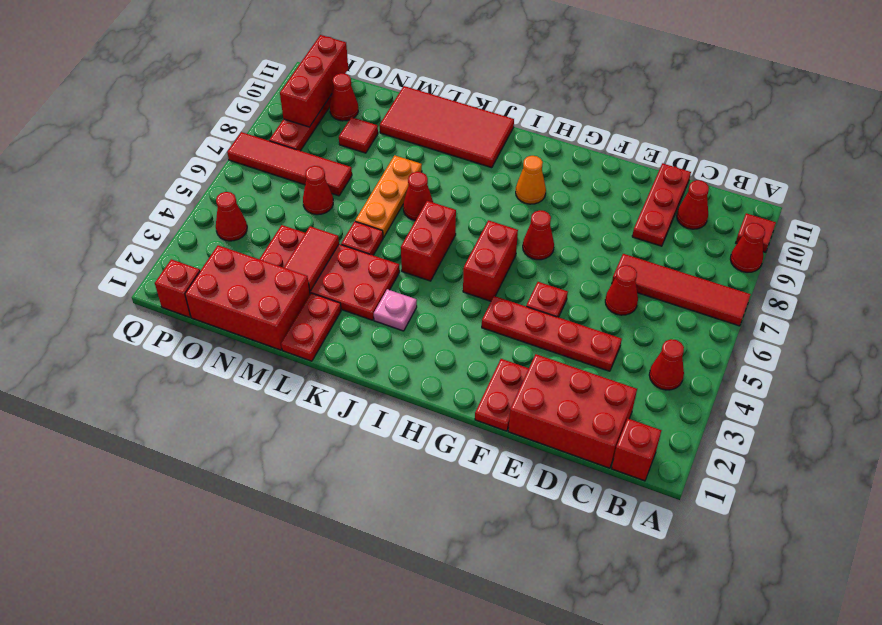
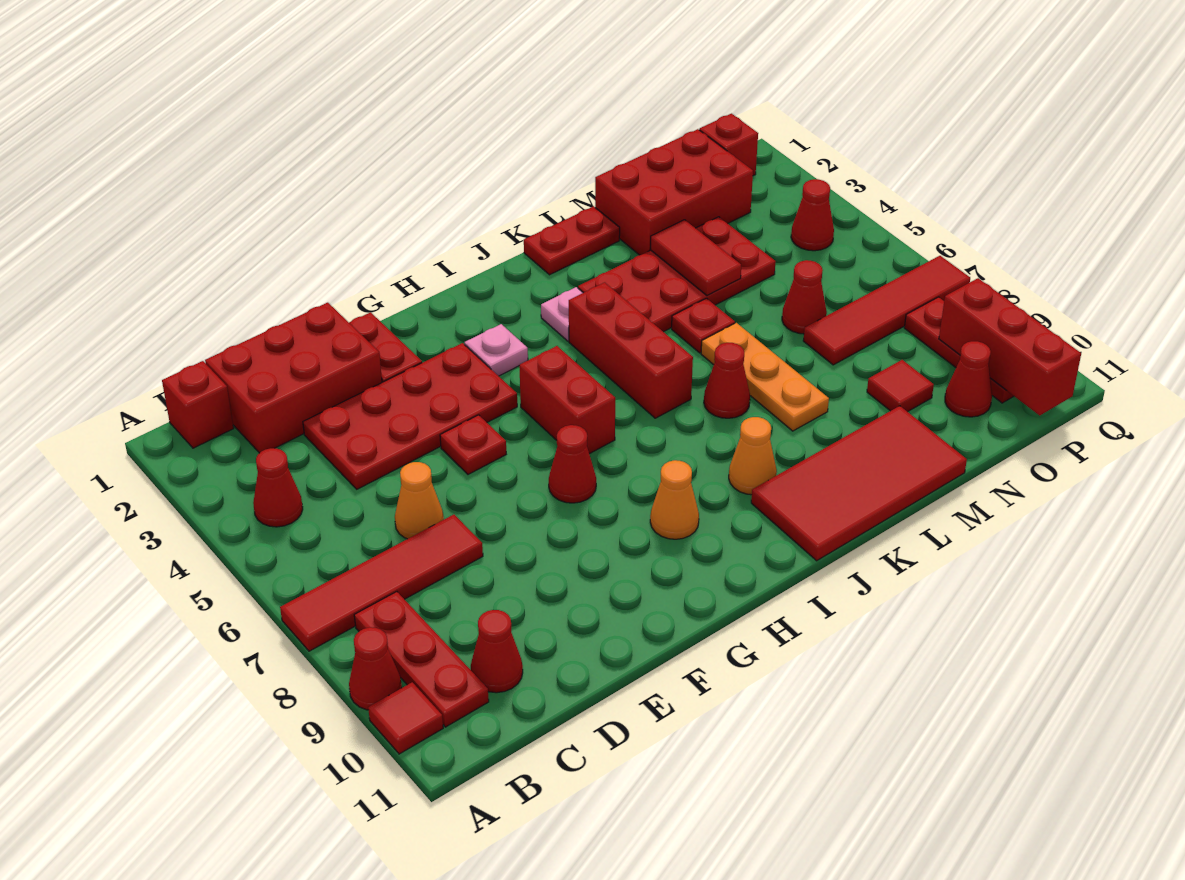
red 1x4 plate [482,296,622,371] -> red 2x4 plate [303,343,517,489]
red 1x1 cone [605,265,638,315] -> orange 1x1 cone [395,462,444,539]
red 1x3 plate [632,163,691,246] -> red 1x3 plate moved to [354,592,489,727]
none -> pink 1x1 plate [465,324,528,376]
red 1x2 brick [401,201,456,281] -> red 1x3 brick [569,282,693,418]
none -> orange 1x1 cone [729,417,777,495]
red 1x2 plate [281,293,341,361] -> red 1x2 plate turned to [524,206,620,275]

